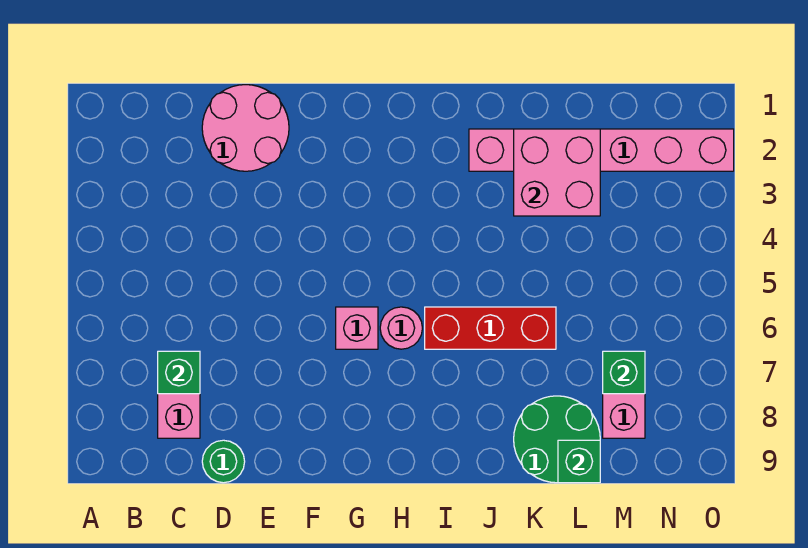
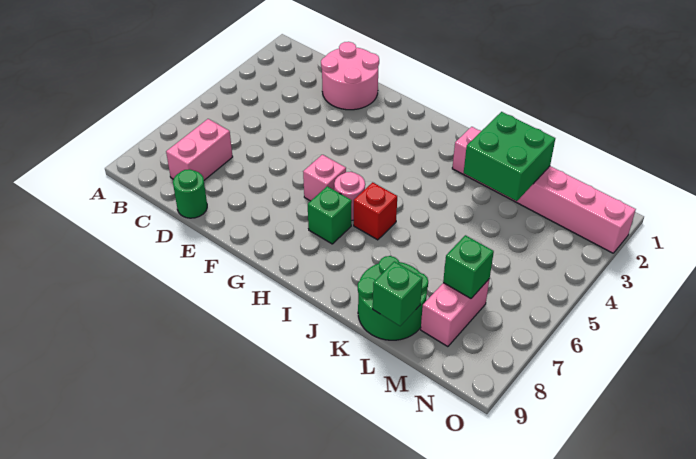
green 1x1 brick [158,351,200,394] -> green 1x1 brick moved to [308,186,352,244]
red 1x3 brick [425,307,556,349] -> red 1x1 brick [354,182,397,240]
pink 2x2 brick [514,129,600,216] -> green 2x2 brick [464,112,555,201]

